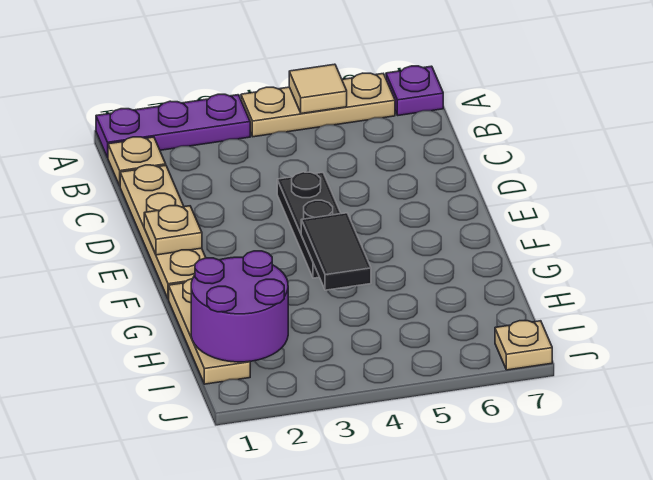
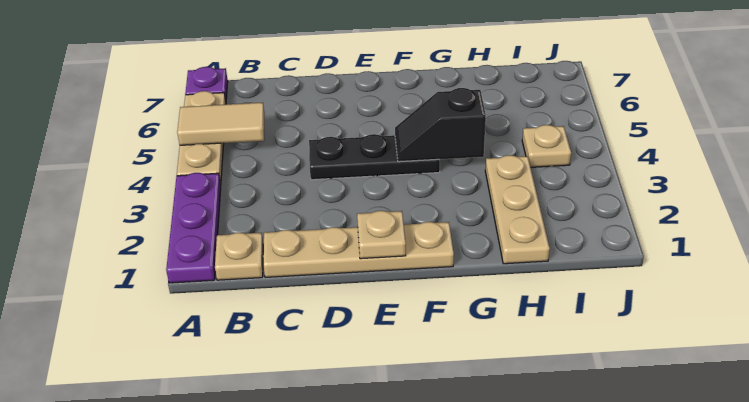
tan 1x1 tile [289,64,347,114] -> tan 1x2 tile [177,103,264,145]
black 1x2 tile [301,213,371,290] -> black 1x2 slope [395,88,486,162]
tan 1x3 plate [169,279,250,384] -> tan 1x3 plate turned to [485,155,550,264]
purple 2x2 round brick [191,251,288,362] -> none
tan 1x1 plate [495,321,552,370] -> tan 1x1 plate moved to [522,125,571,167]

